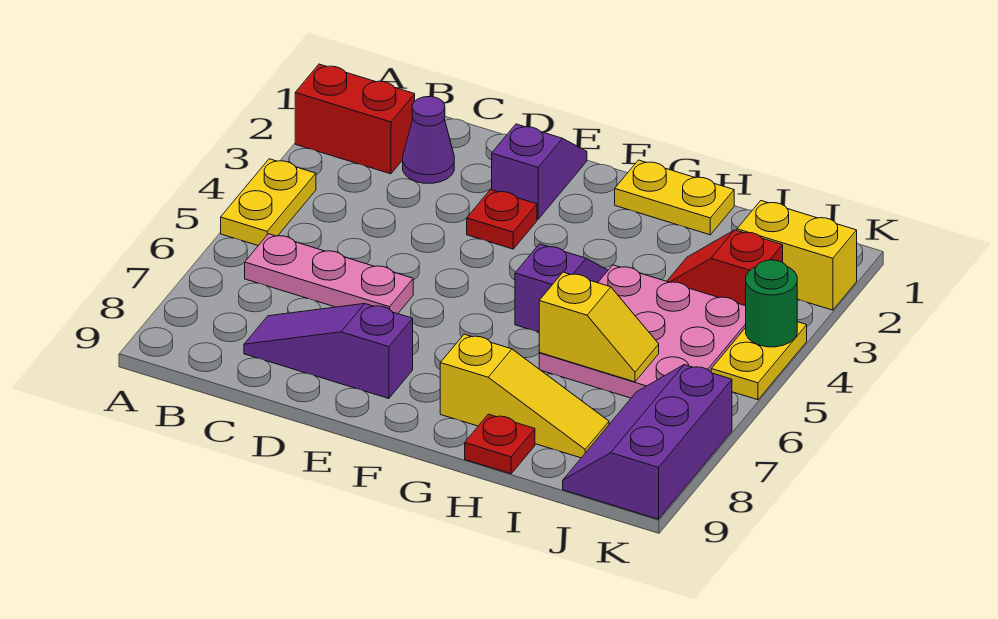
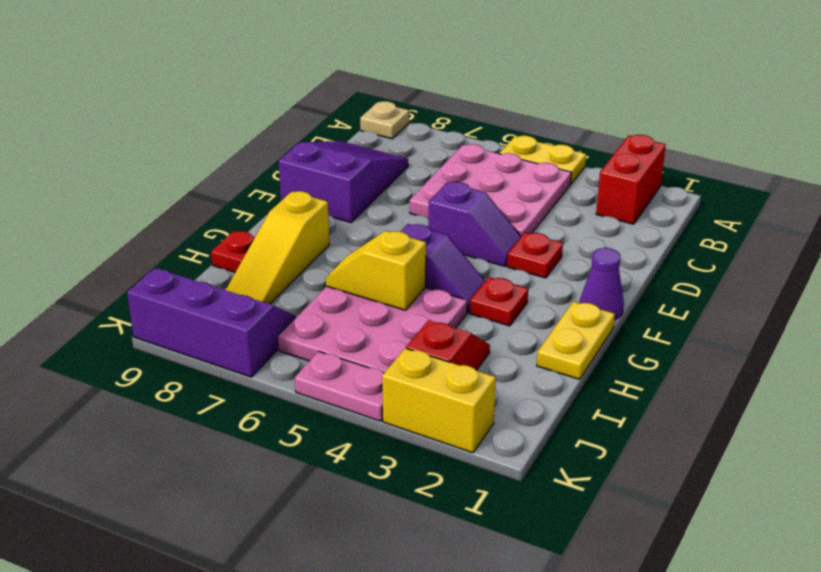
none -> tan 1x1 plate [360,101,409,139]
pink 1x3 plate [245,234,413,314] -> pink 3x3 plate [410,144,571,236]
purple 1x1 cone [403,97,454,183] -> purple 1x1 cone moved to [580,248,624,320]
purple 1x3 slope [244,304,413,399] -> purple 2x3 slope [279,141,408,223]
purple 1x2 slope [492,124,587,219] -> purple 1x2 slope moved to [429,182,521,266]
none -> red 1x1 plate [470,277,528,326]
yellow 1x2 slope [539,272,659,382] -> yellow 1x2 slope turned to [326,231,426,310]
yellow 1x2 brick [737,201,857,310] -> yellow 1x2 brick turned to [382,348,496,453]
yellow 1x2 plate [711,322,807,400] -> pink 1x2 plate [295,351,384,421]
green 1x1 round brick [746,260,797,347] -> none

